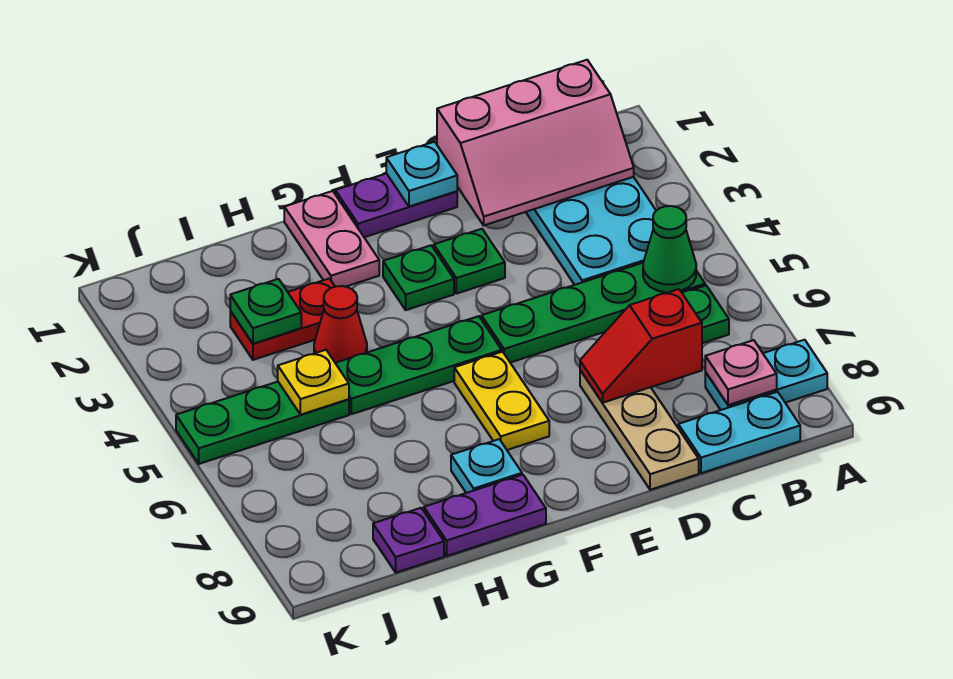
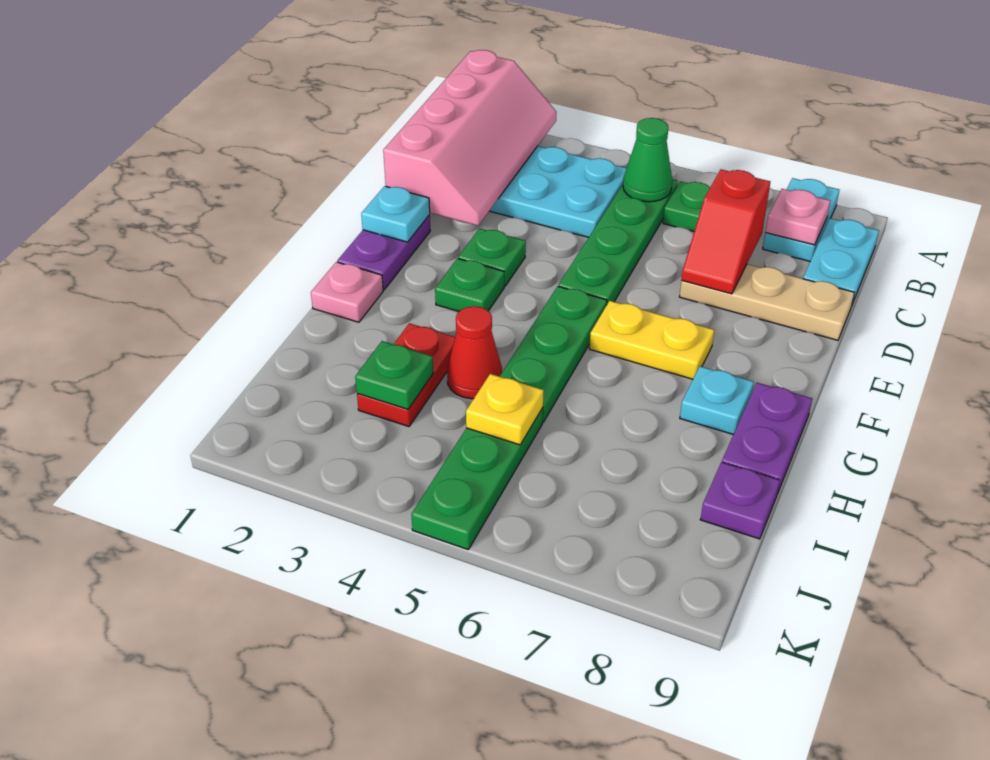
pink 2x3 slope [437,60,634,225] -> pink 2x4 slope [383,50,557,226]
pink 1x2 plate [284,191,379,287] -> pink 1x1 plate [311,262,383,322]

